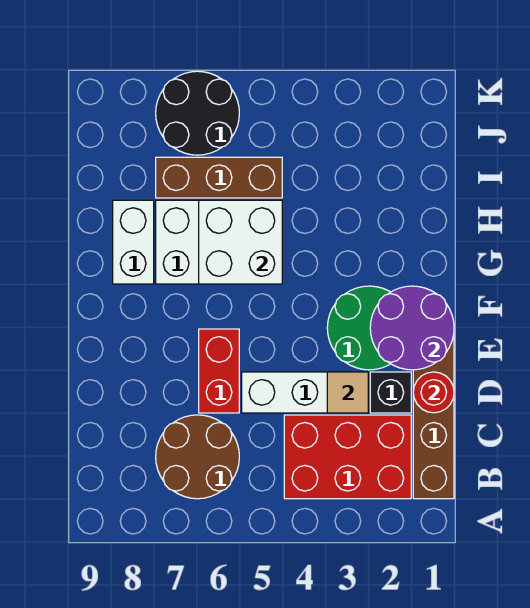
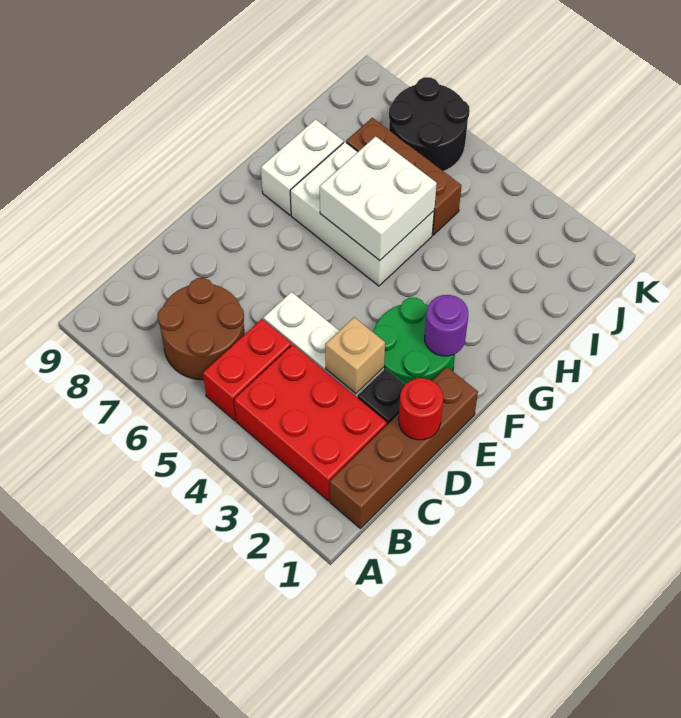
tan 1x1 tile [327,372,368,413] -> tan 1x1 brick [325,317,385,394]
red 1x2 brick [199,329,239,413] -> red 1x2 brick moved to [203,319,291,421]
purple 2x2 round brick [370,286,454,370] -> purple 1x1 round brick [425,295,468,356]

